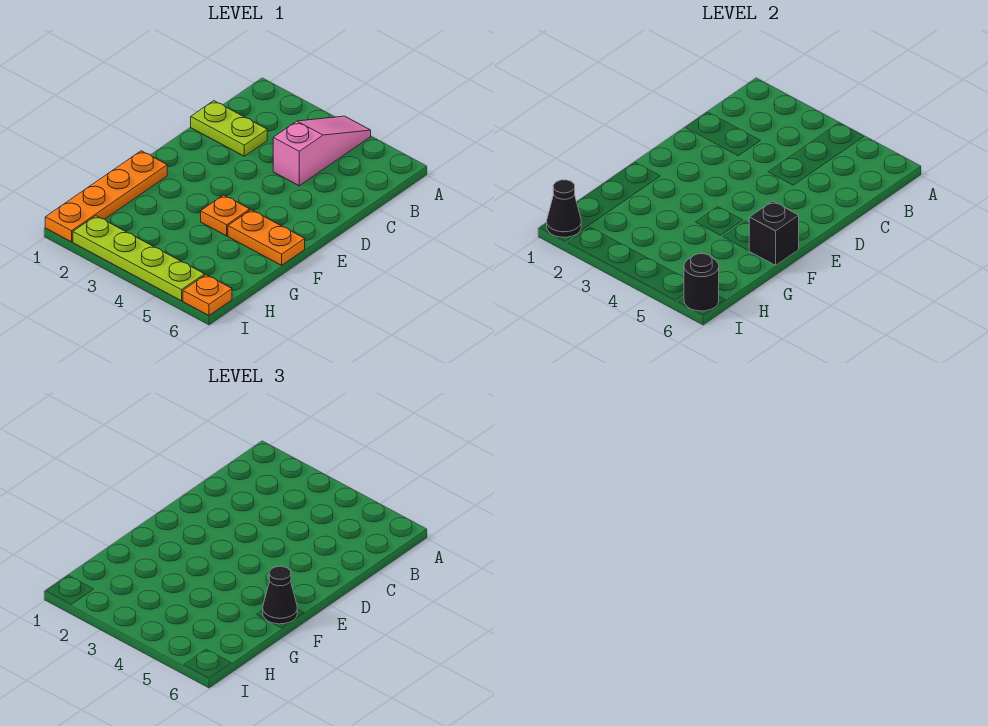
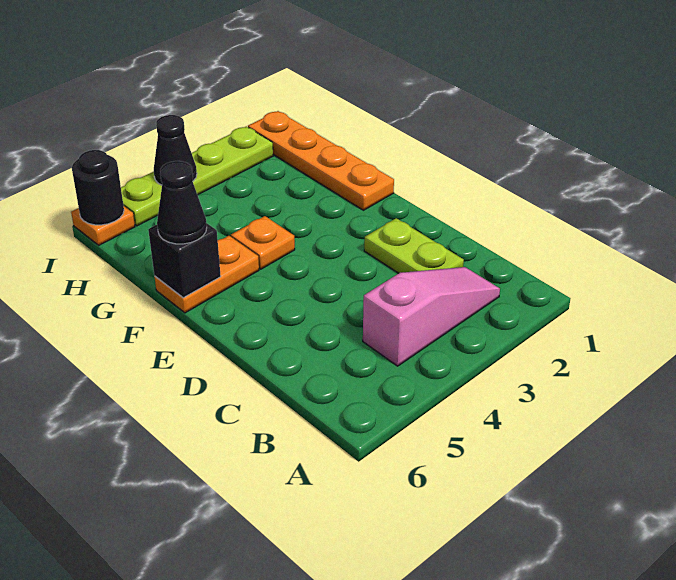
pink 1x3 slope [273,116,371,186] -> pink 1x3 slope turned to [363,267,500,366]
lime 1x2 plate [191,101,267,156] -> lime 1x2 plate turned to [364,218,464,273]
black 1x1 cone [547,180,581,237] -> black 1x1 cone moved to [154,115,197,185]

